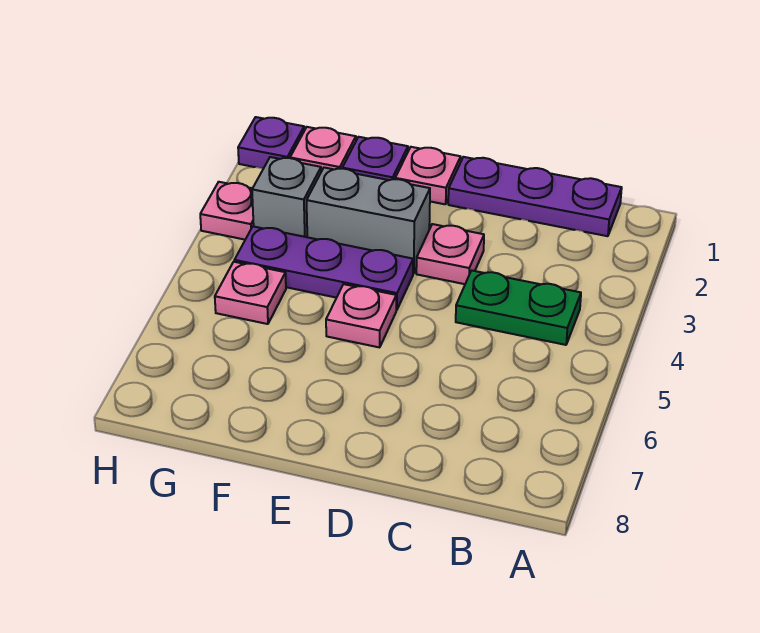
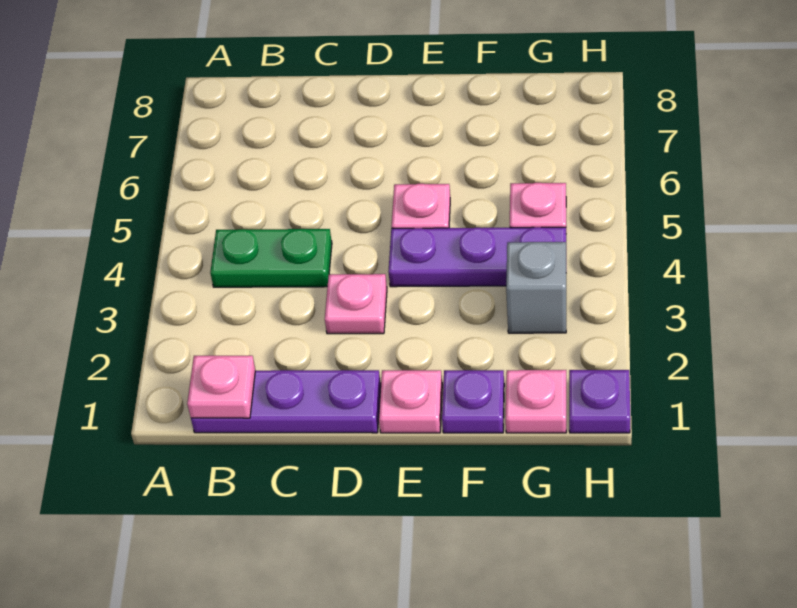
grey 1x2 brick [307,168,430,274] -> none
pink 1x1 plate [200,182,254,240] -> pink 1x1 plate moved to [187,356,255,418]

